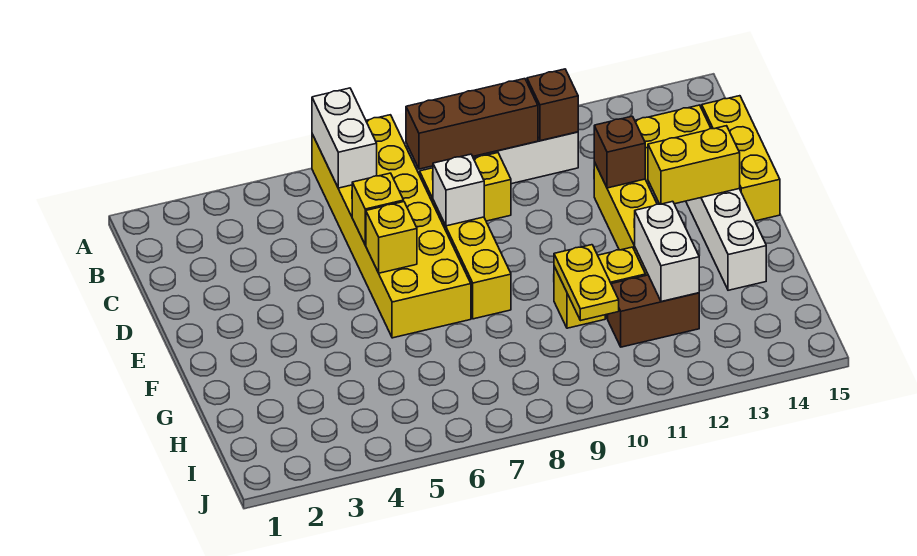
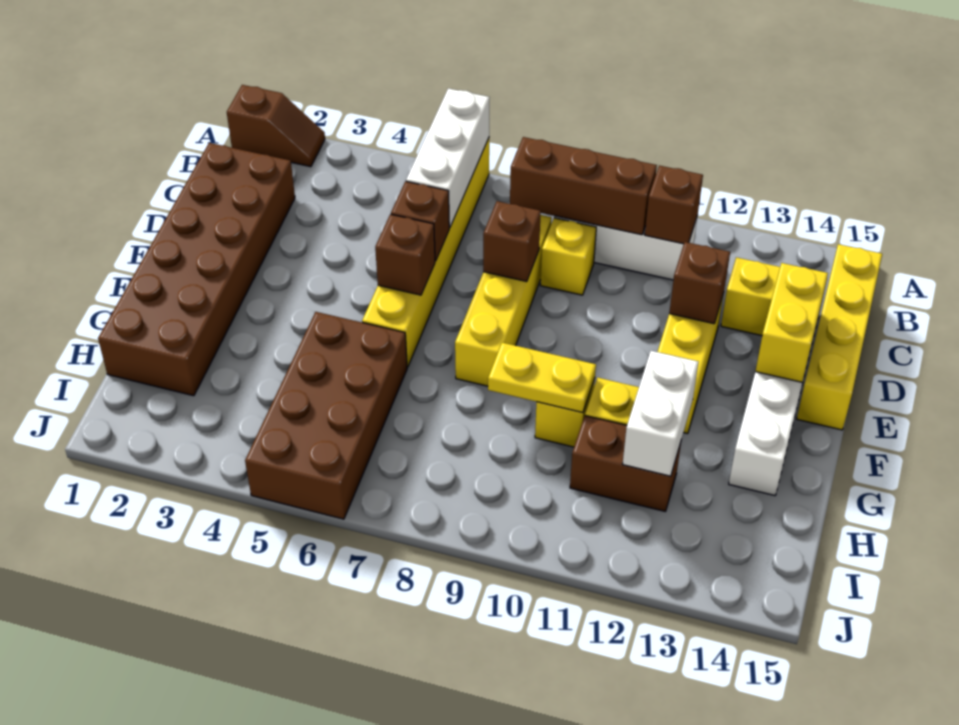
none -> brown 1x2 slope [227,85,325,167]
yellow 2x6 brick [312,115,471,338] -> yellow 1x6 brick [362,138,489,367]
white 1x2 brick [312,88,377,188] -> white 1x3 brick [406,88,490,228]
none -> brown 2x6 brick [98,143,295,396]
yellow 1x3 brick [702,96,780,221] -> yellow 1x4 brick [797,244,882,430]
yellow 1x1 brick [352,173,404,245] -> brown 1x1 brick [391,181,449,261]
white 1x1 brick [433,154,484,226] -> brown 1x1 brick [483,201,541,282]
yellow 1x1 brick [366,202,417,273] -> brown 1x1 brick [375,214,435,295]
yellow 1x2 brick [648,126,740,204] -> yellow 1x2 brick turned to [755,263,828,382]
none -> brown 2x4 brick [245,312,407,519]
yellow 1x2 plate [554,245,619,321] -> yellow 1x2 plate turned to [488,343,596,413]

